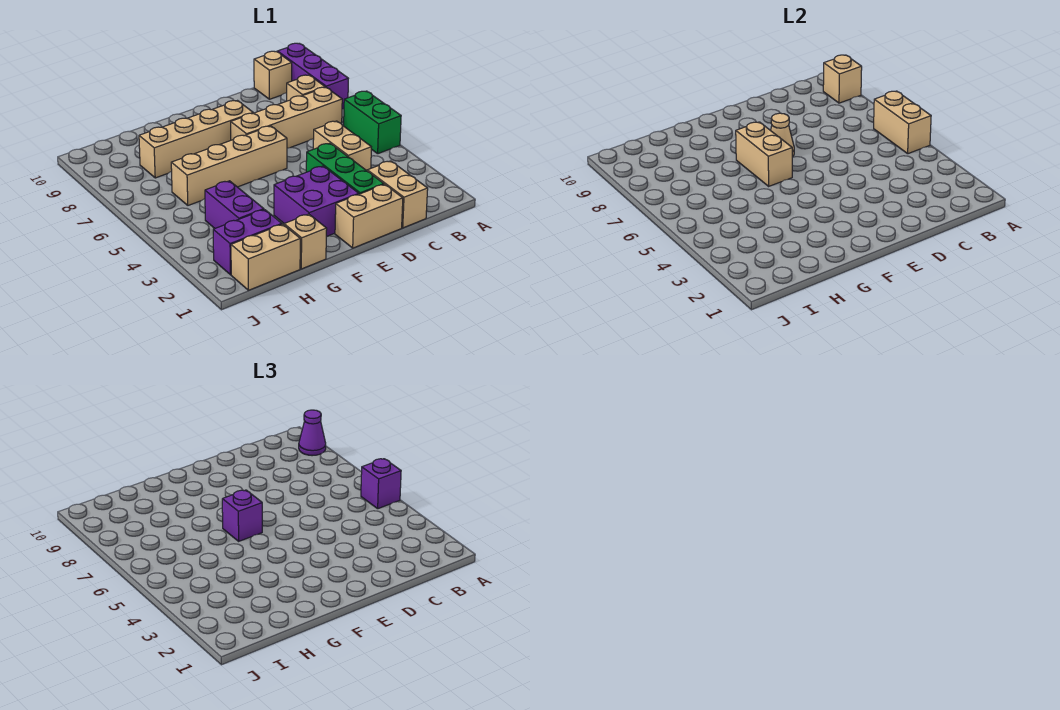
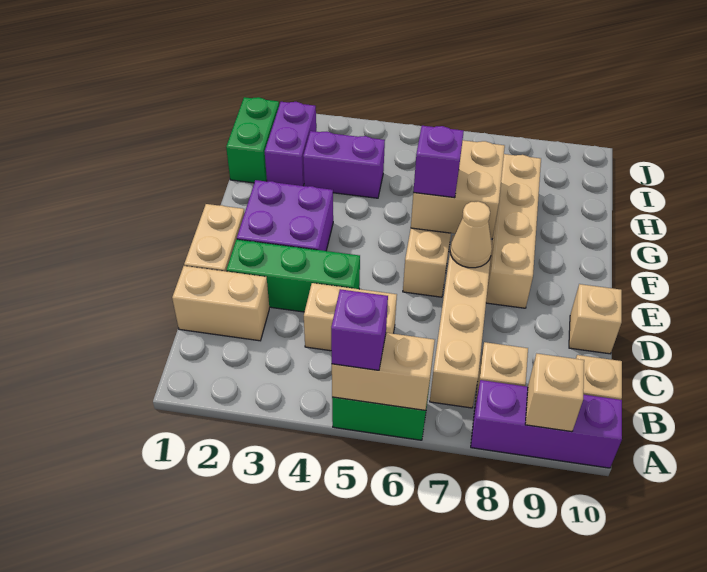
purple 1x1 cone [299,410,326,456] -> none
tan 1x2 brick [736,122,792,186] -> tan 2x2 brick [411,140,505,238]
tan 1x1 brick [284,214,327,269] -> tan 1x1 brick moved to [569,284,622,354]
tan 1x2 brick [231,224,300,290] -> green 1x2 brick [226,97,279,183]

